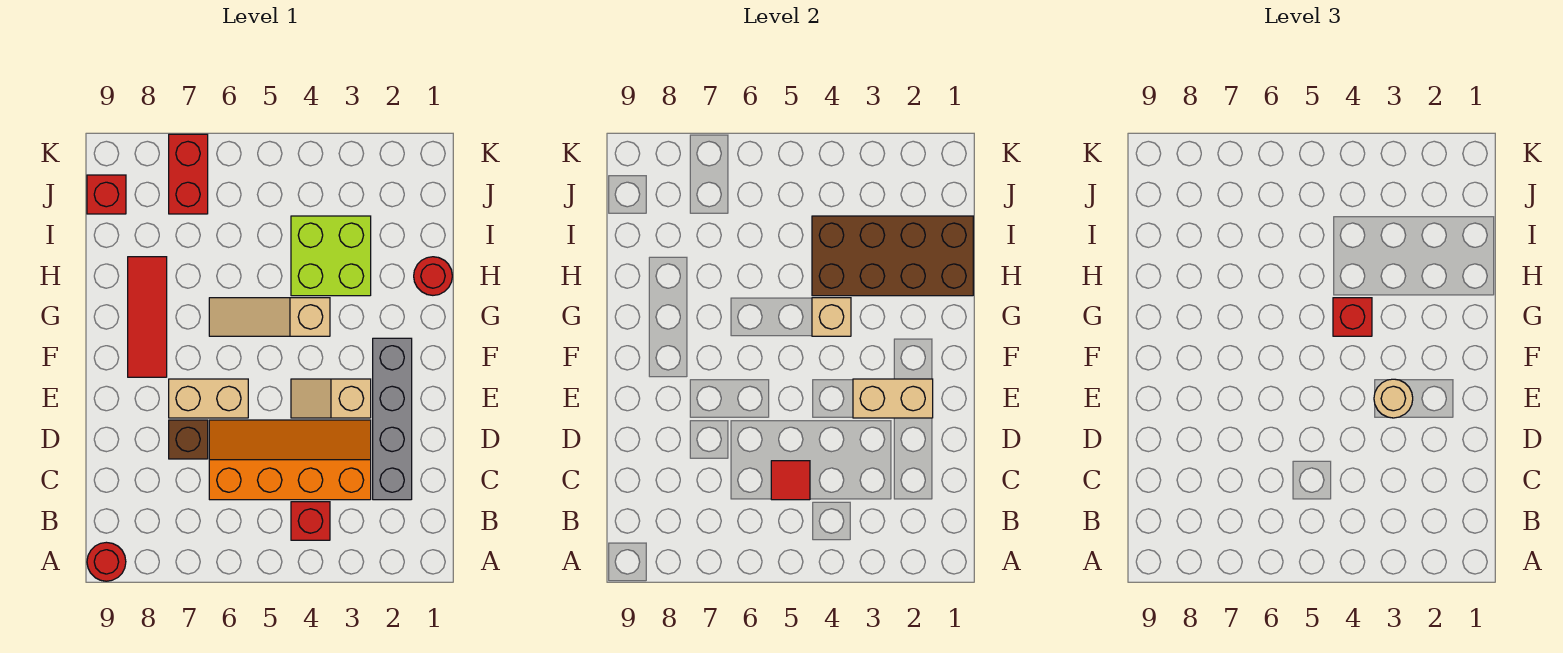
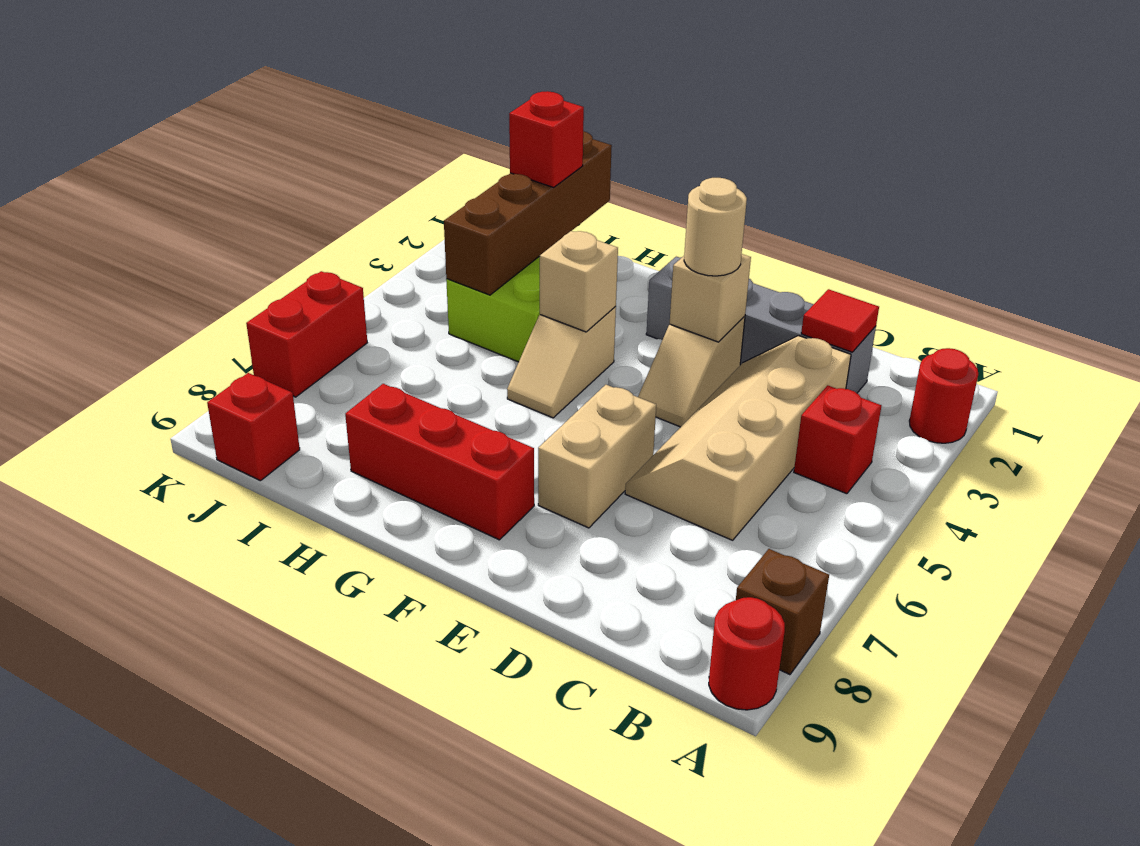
orange 2x4 slope [209,420,371,500] -> tan 2x4 slope [625,336,851,540]
red 1x1 tile [771,461,810,500] -> red 1x1 tile moved to [801,289,879,352]
brown 1x1 brick [169,420,208,459] -> brown 1x1 brick moved to [736,549,829,675]
tan 1x2 brick [853,379,933,418] -> tan 1x1 brick [670,254,751,342]
red 1x3 tile [128,257,167,377] -> red 1x3 brick [345,384,534,540]
tan 1x3 slope [209,298,330,336] -> tan 1x2 slope [507,306,616,418]
red 1x1 brick [1333,298,1372,336] -> red 1x1 brick moved to [509,91,584,187]
red 1x1 round brick [414,257,452,295] -> red 1x1 round brick moved to [909,348,978,443]
brown 2x4 brick [812,216,973,296] -> brown 1x4 brick [444,131,612,295]
red 1x2 brick [169,134,208,214] -> red 1x2 brick turned to [246,271,367,397]

